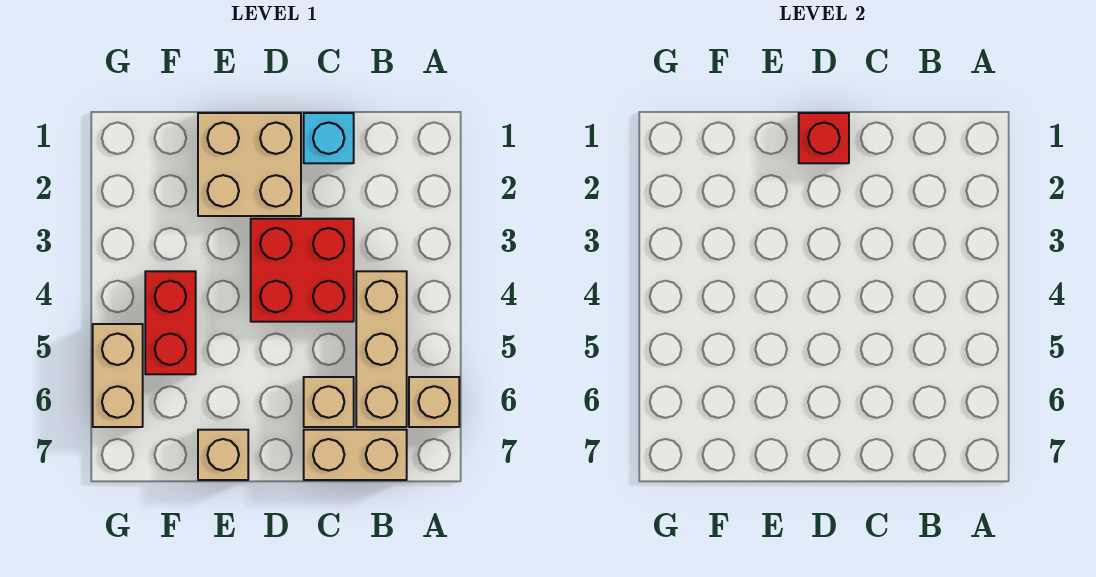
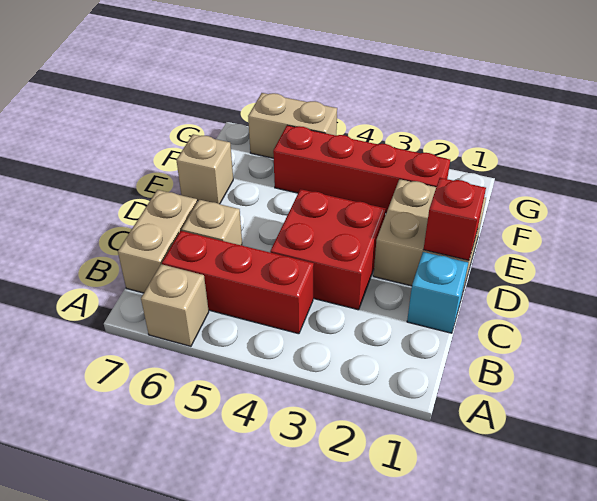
tan 1x3 brick [356,271,407,427] -> red 1x3 brick [162,231,314,334]
red 1x2 brick [145,271,196,374] -> red 1x4 brick [273,125,450,213]

